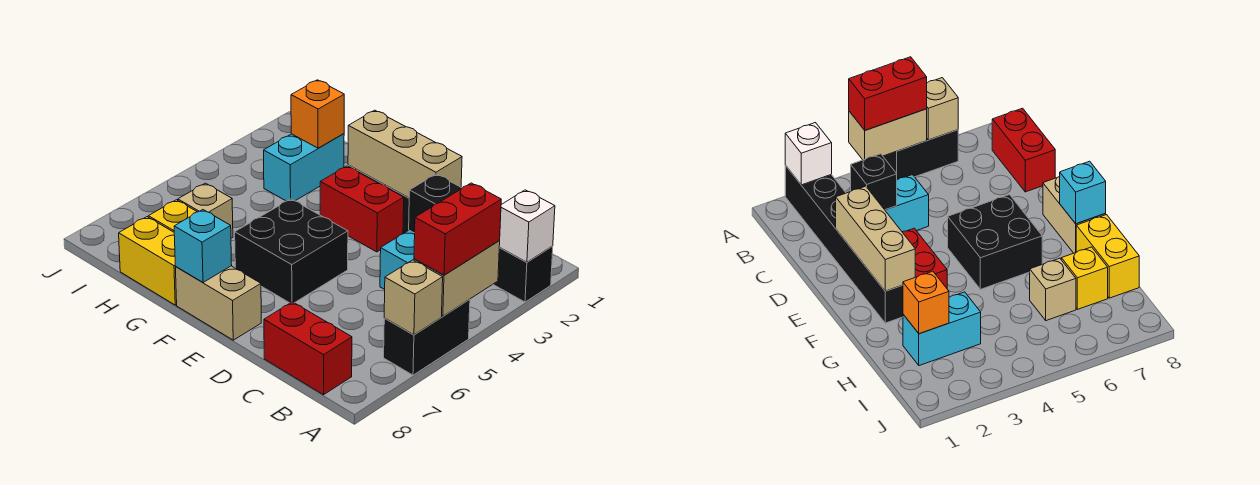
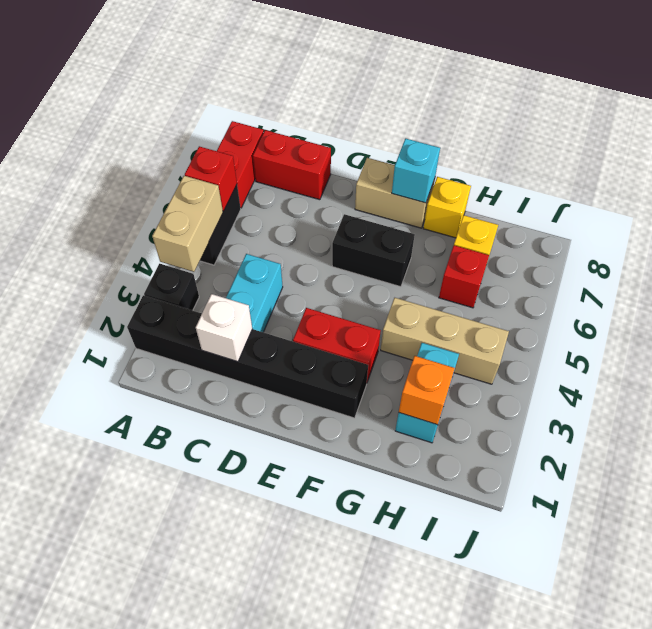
white 1x1 brick [499,190,555,262] -> white 1x1 brick moved to [196,294,252,362]
red 1x2 brick [414,183,501,275] -> red 1x2 brick moved to [217,121,264,208]
tan 1x1 brick [384,260,443,335] -> red 1x1 brick [185,146,237,211]
black 1x1 brick [409,174,462,233] -> black 1x1 brick moved to [144,264,199,311]
tan 1x3 brick [348,110,462,198] -> tan 1x3 brick moved to [381,298,509,384]
black 2x2 brick [235,199,348,303] -> black 1x2 brick [332,214,415,287]
yellow 1x2 brick [119,217,177,305] -> yellow 1x1 brick [423,177,471,238]
tan 1x1 brick [178,183,233,238] -> red 1x1 brick [439,245,489,308]

